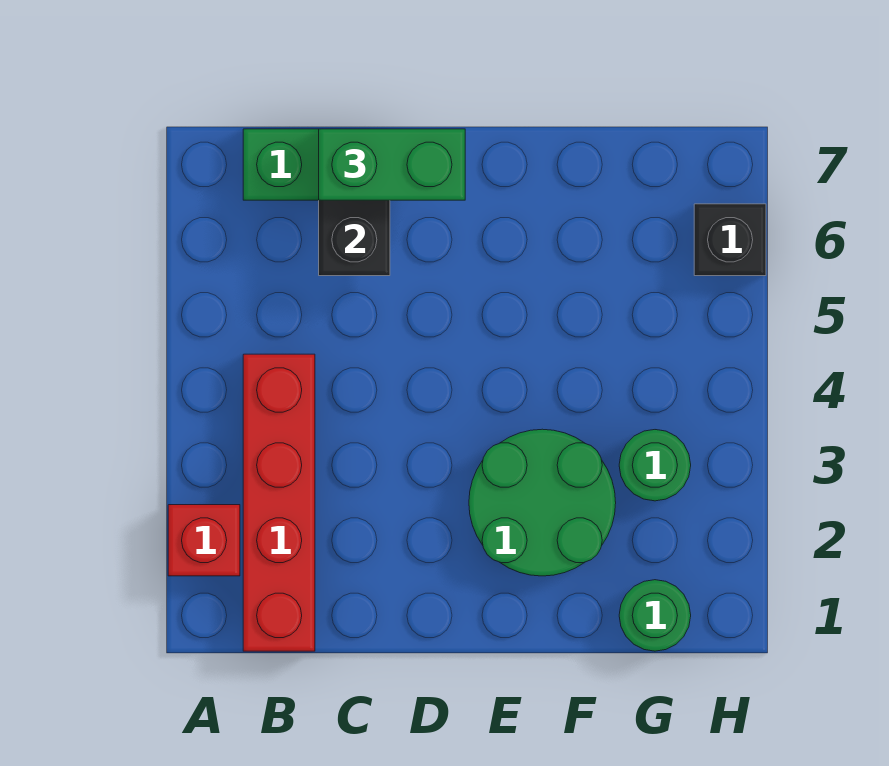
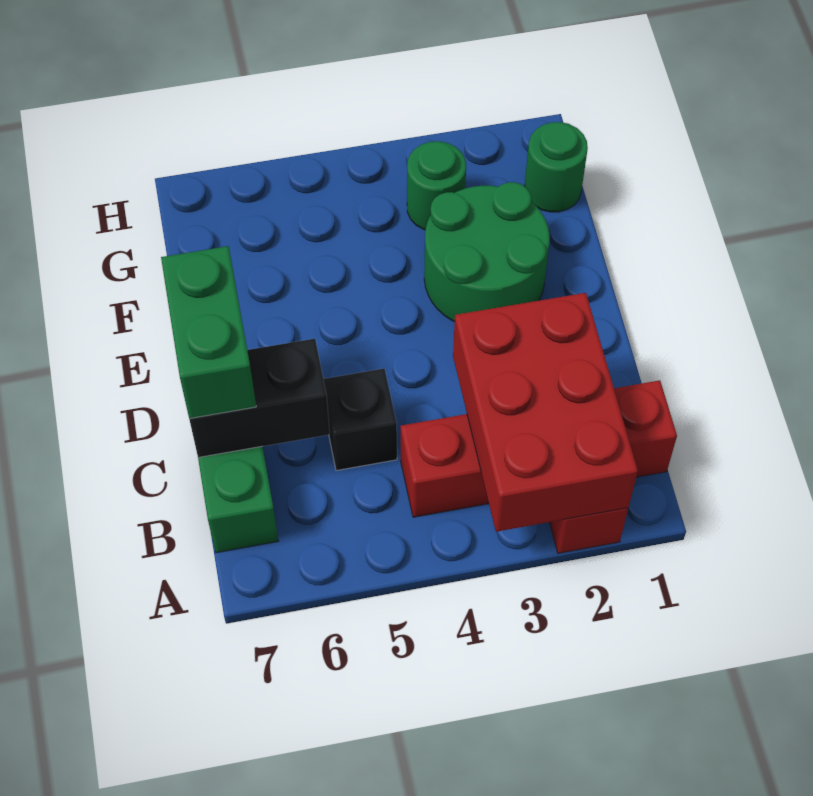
none -> red 2x3 brick [453,293,638,532]
black 1x1 brick [694,204,766,276] -> black 1x1 brick moved to [324,369,397,471]

